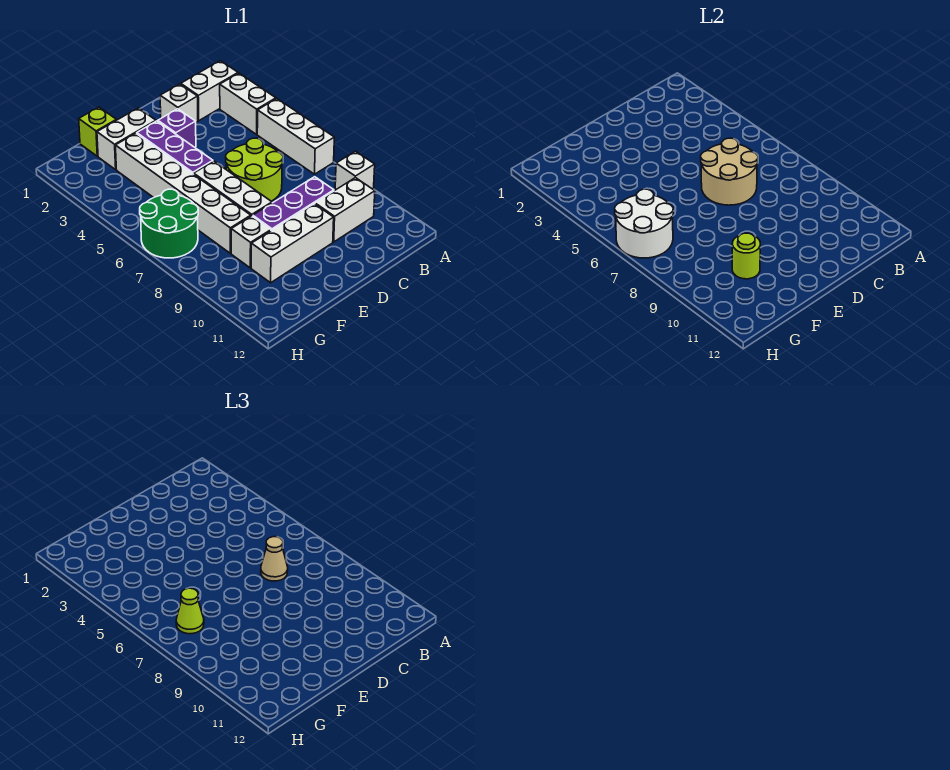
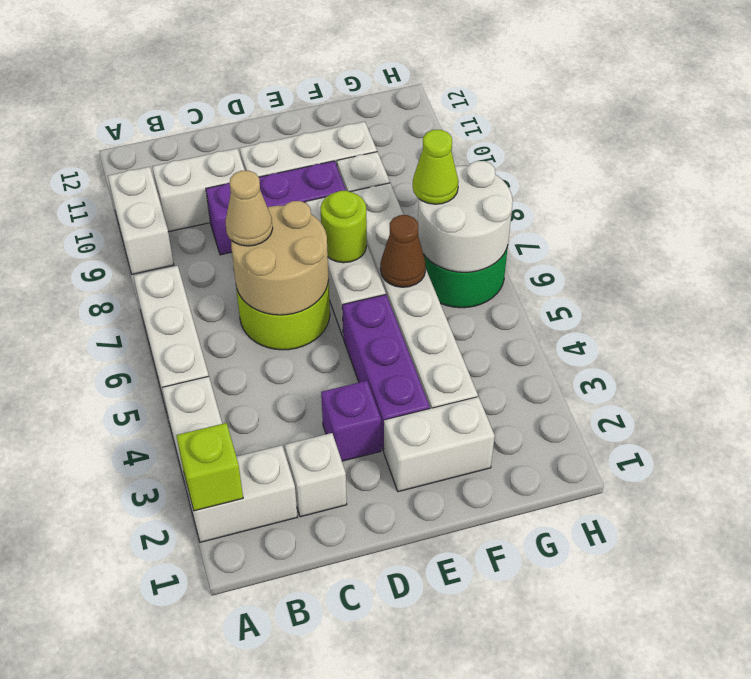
white 1x1 brick [335,151,375,189] -> white 1x2 brick [108,167,174,274]
lime 1x1 brick [79,107,116,156] -> lime 1x1 brick moved to [176,423,243,511]
none -> brown 1x1 cone [380,215,426,287]
lime 1x1 round brick [732,233,760,279] -> lime 1x1 round brick moved to [321,191,367,263]

